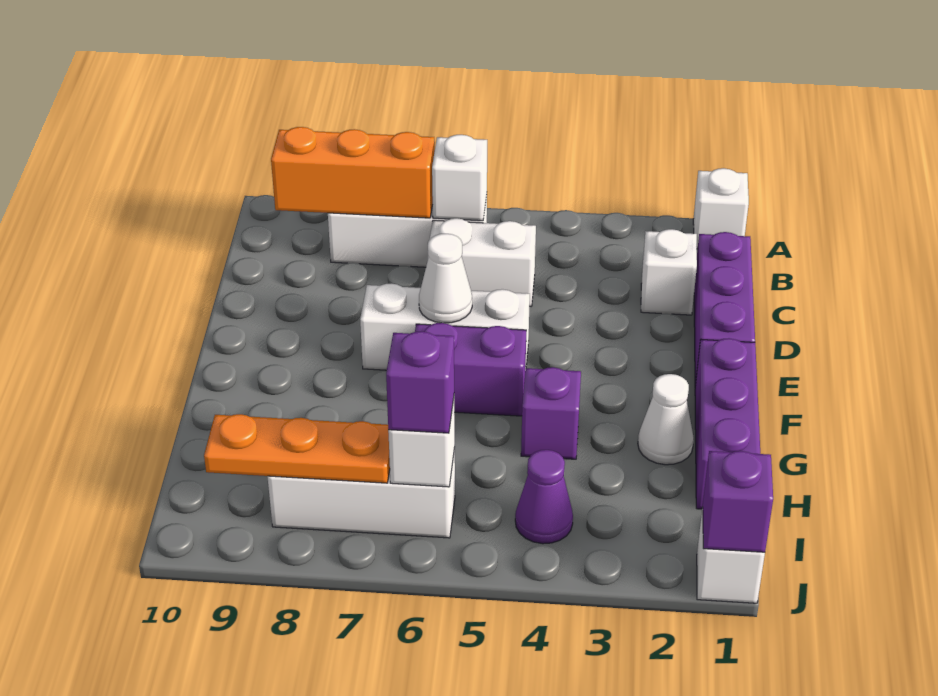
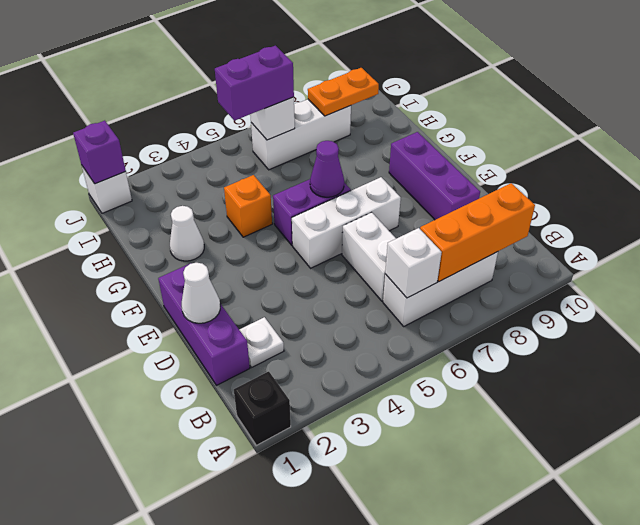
white 1x1 brick [693,168,749,249] -> black 1x1 brick [234,371,291,445]
white 1x1 brick [641,229,697,315] -> white 1x1 plate [239,317,284,368]
white 1x2 brick [428,218,536,306] -> white 1x2 brick turned to [342,212,396,301]
white 1x1 cone [419,234,472,323] -> white 1x1 cone moved to [182,263,220,323]
purple 1x3 brick [695,338,760,509] -> purple 1x3 brick moved to [389,132,480,220]
purple 1x1 brick [521,367,581,459] -> orange 1x1 brick [224,175,272,237]
purple 1x1 cone [515,450,573,544] -> purple 1x1 cone moved to [310,141,344,197]
purple 1x1 brick [386,331,454,433] -> purple 1x2 brick [215,46,294,121]
orange 1x3 plate [204,414,390,483] -> orange 1x2 plate [308,68,379,116]

